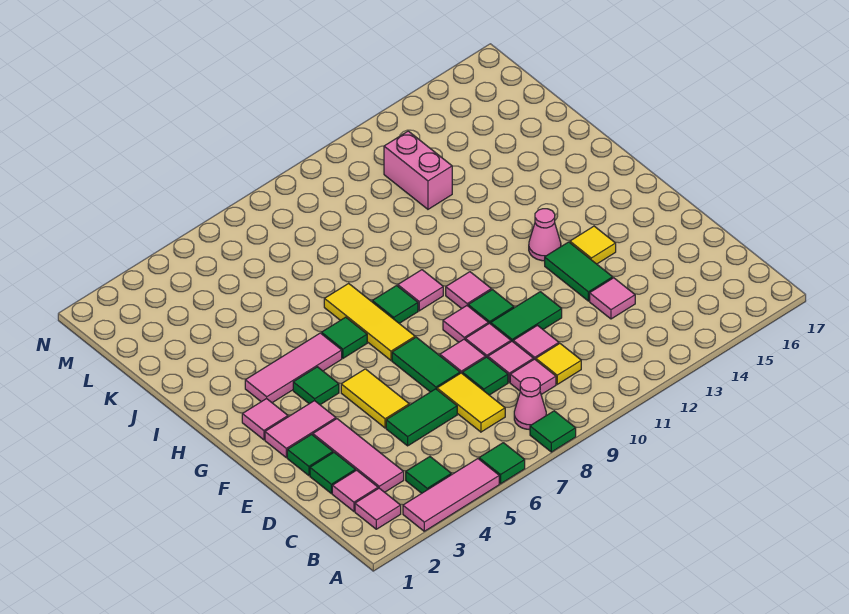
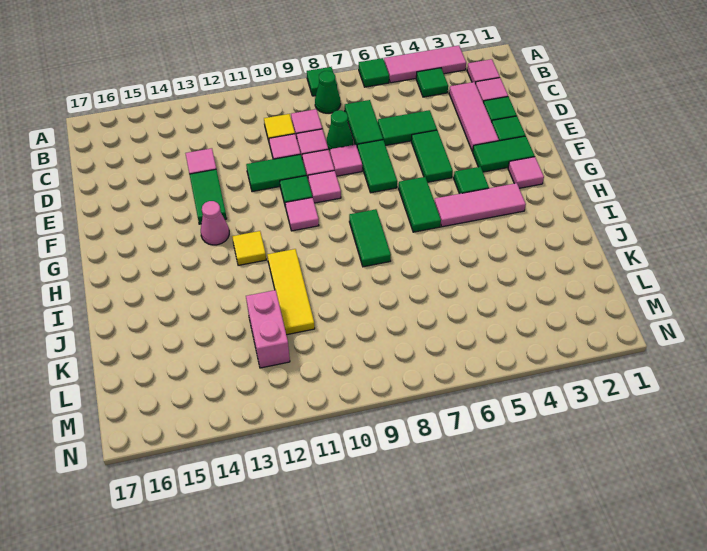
pink 1x1 cone [514,378,546,430] -> green 1x1 cone [315,71,341,113]
yellow 1x2 tile [437,373,505,432] -> green 1x2 tile [345,100,383,146]
green 1x1 tile [462,357,508,395] -> green 1x1 cone [327,110,353,150]
yellow 1x2 tile [341,369,409,428] -> green 1x2 tile [411,130,453,182]
pink 1x2 tile [265,401,336,458] -> green 1x2 tile [473,136,535,172]
yellow 1x1 tile [570,226,616,264] -> yellow 1x1 tile moved to [232,231,266,265]
yellow 1x3 tile [324,283,415,360] -> yellow 1x3 tile moved to [267,249,315,335]
green 1x1 tile [322,317,367,358] -> green 1x2 tile [399,177,441,232]
green 1x1 tile [372,286,418,323] -> green 1x2 tile [349,209,391,267]
pink 1x1 tile [398,270,443,311] -> none

